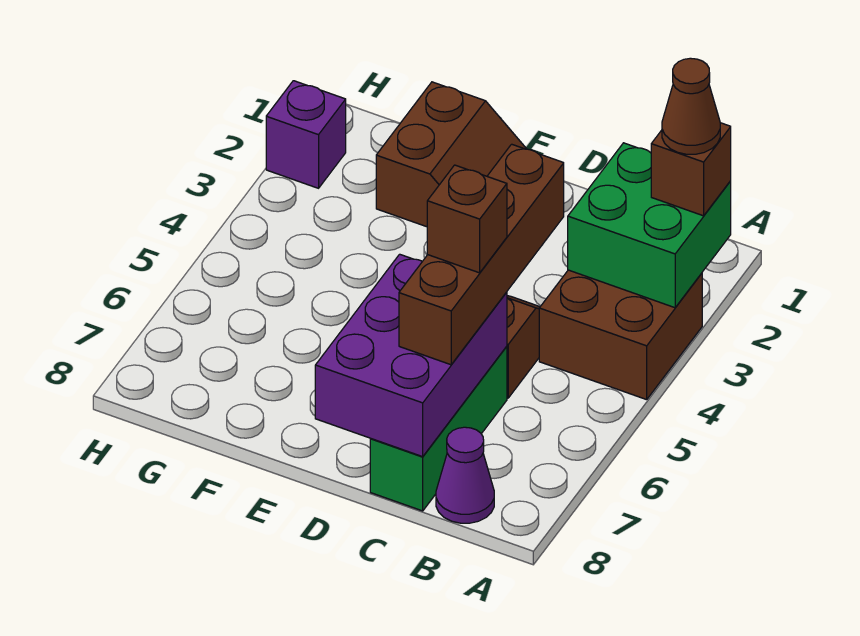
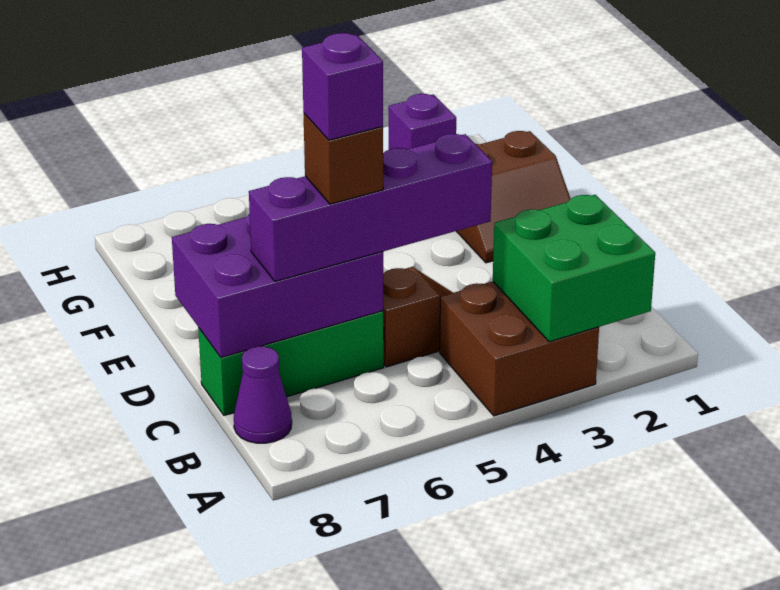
brown 1x1 brick [651,123,731,216] -> none
brown 1x1 cone [662,58,720,154] -> none
brown 1x4 brick [399,144,564,365] -> purple 1x4 brick [249,134,492,281]
none -> purple 1x1 brick [302,33,383,140]

